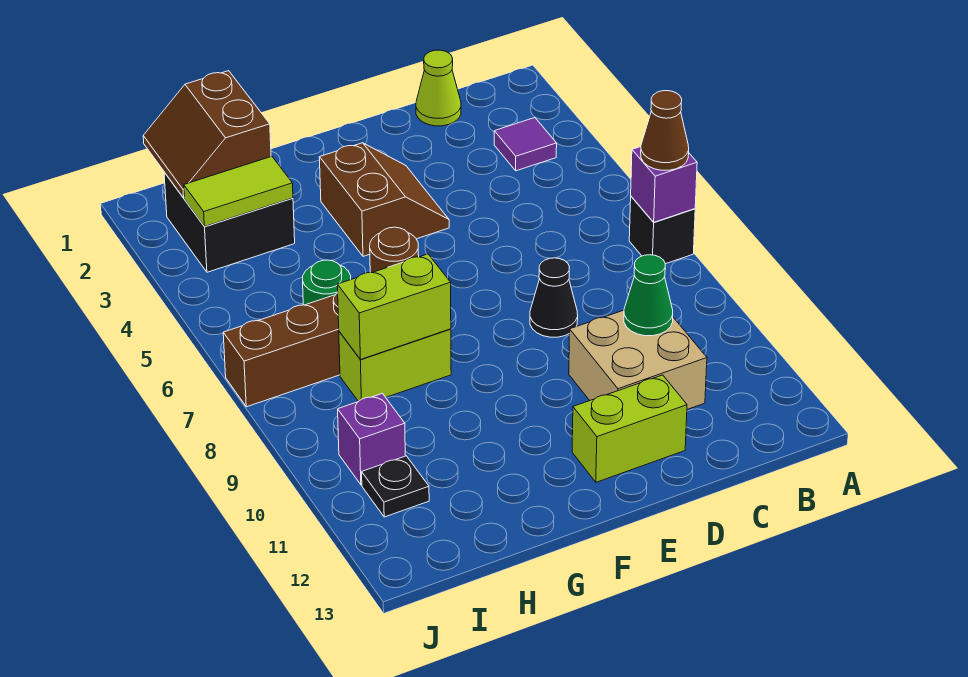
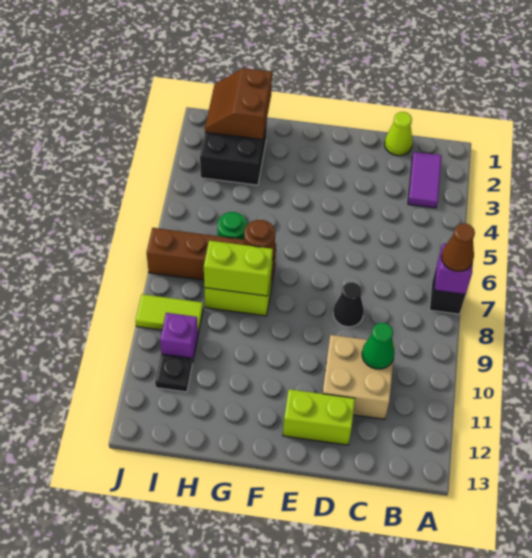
purple 1x1 tile [494,118,557,171] -> purple 1x2 tile [408,152,442,208]
brown 2x2 slope [319,143,449,256] -> none
lime 1x2 tile [184,156,293,227] -> lime 1x2 tile moved to [136,294,203,333]

